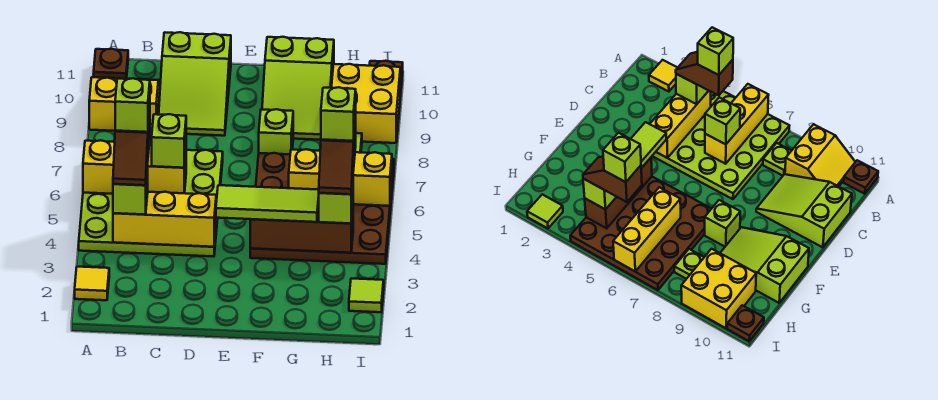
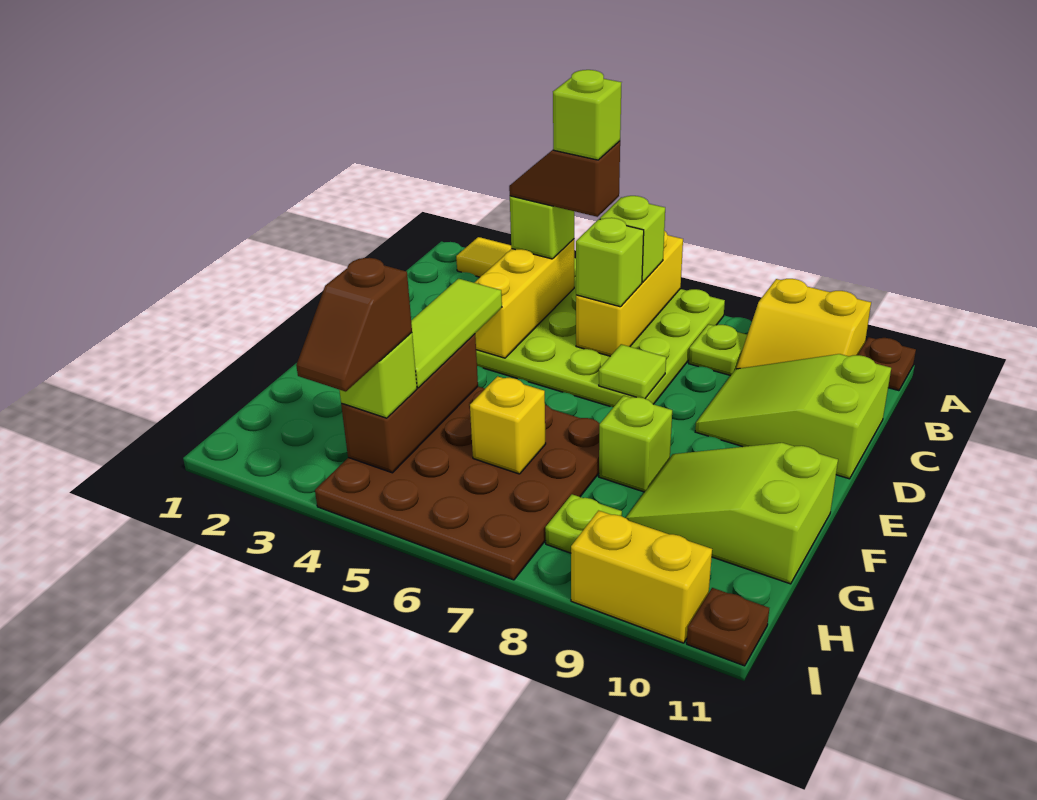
yellow 2x2 slope [89,77,160,131] -> yellow 2x2 slope turned to [736,279,871,369]
yellow 1x3 brick [289,149,392,206] -> yellow 1x1 brick [470,376,546,474]
brown 1x2 slope [319,119,356,194] -> brown 1x2 slope turned to [296,258,412,392]
lime 1x1 brick [321,87,356,141] -> lime 1x1 brick moved to [600,196,665,282]
yellow 2x2 brick [331,64,400,143] -> yellow 1x2 brick [571,511,712,643]
lime 1x1 tile [349,278,384,312] -> lime 1x1 tile moved to [599,344,666,398]

